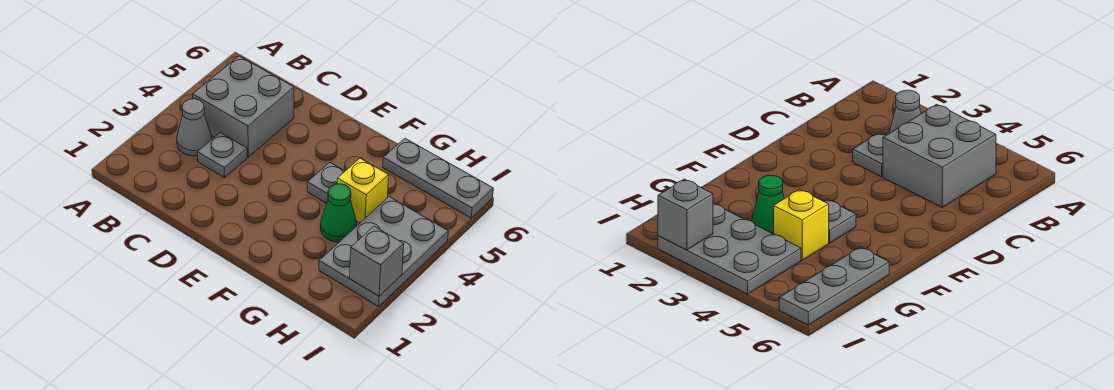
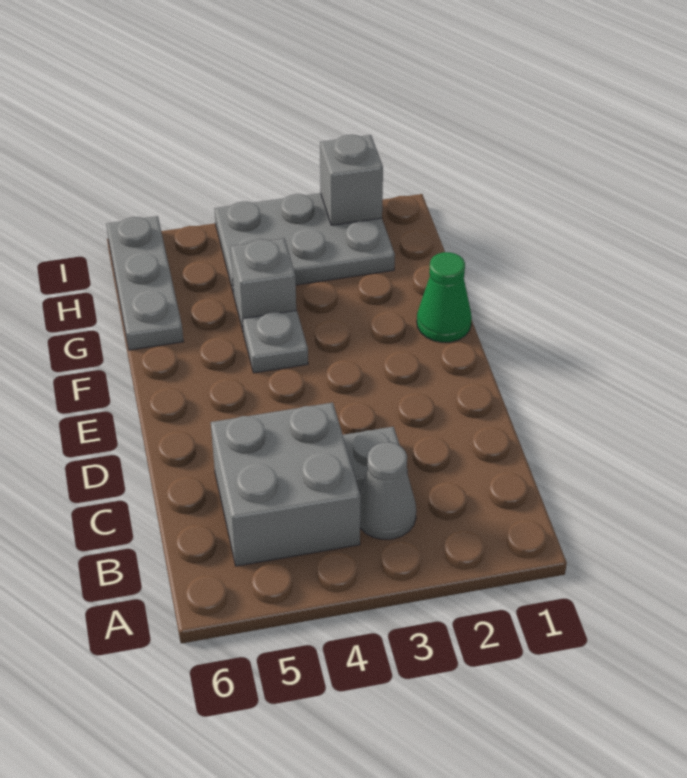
green 1x1 cone [320,184,357,242] -> green 1x1 cone moved to [417,252,472,342]
yellow 1x1 brick [337,158,389,223] -> grey 1x1 brick [231,238,296,330]

